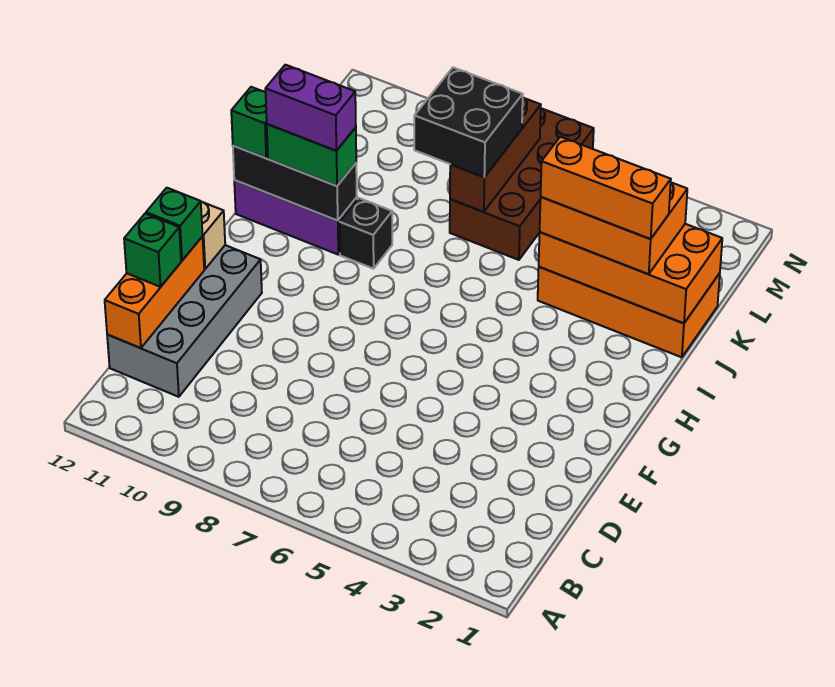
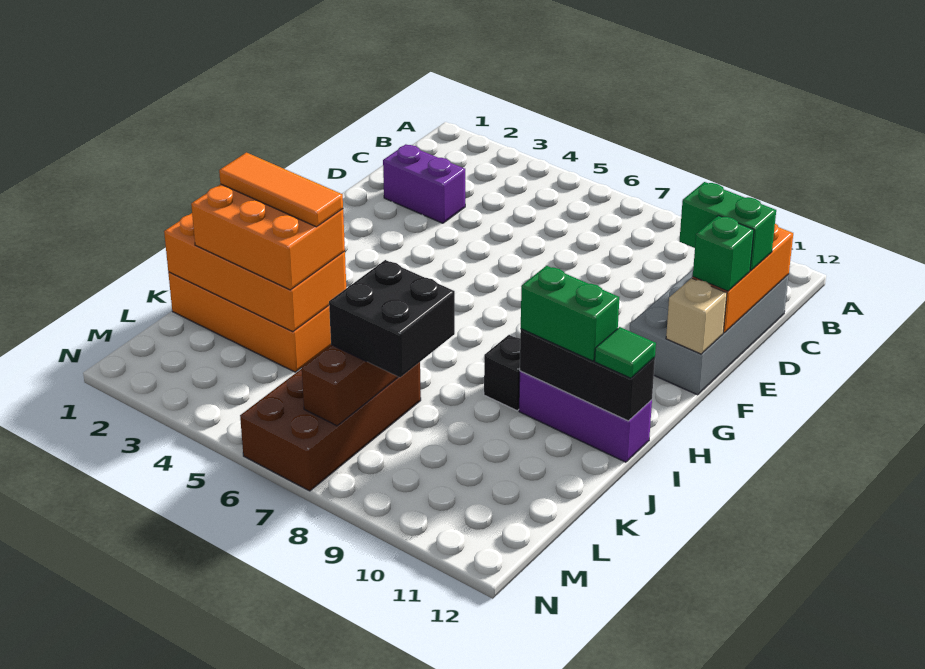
green 1x1 brick [124,214,181,287] -> green 1x2 brick [679,182,776,271]
purple 1x2 brick [265,65,356,151] -> purple 1x2 brick moved to [383,144,465,223]
green 1x1 brick [231,87,268,158] -> green 1x1 tile [595,327,656,378]
orange 1x3 brick [541,137,671,239] -> orange 1x3 tile [219,153,343,227]

